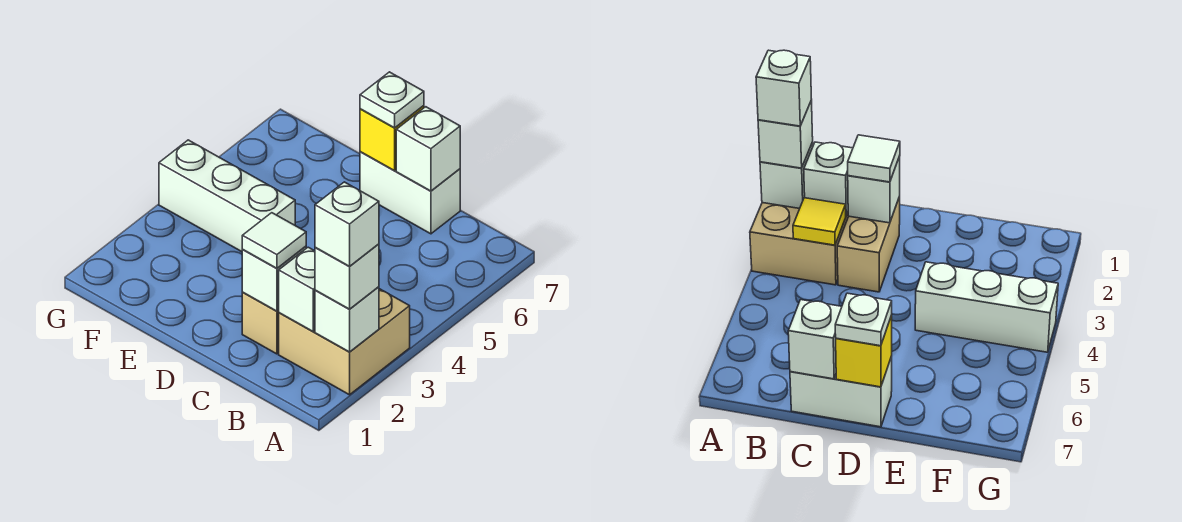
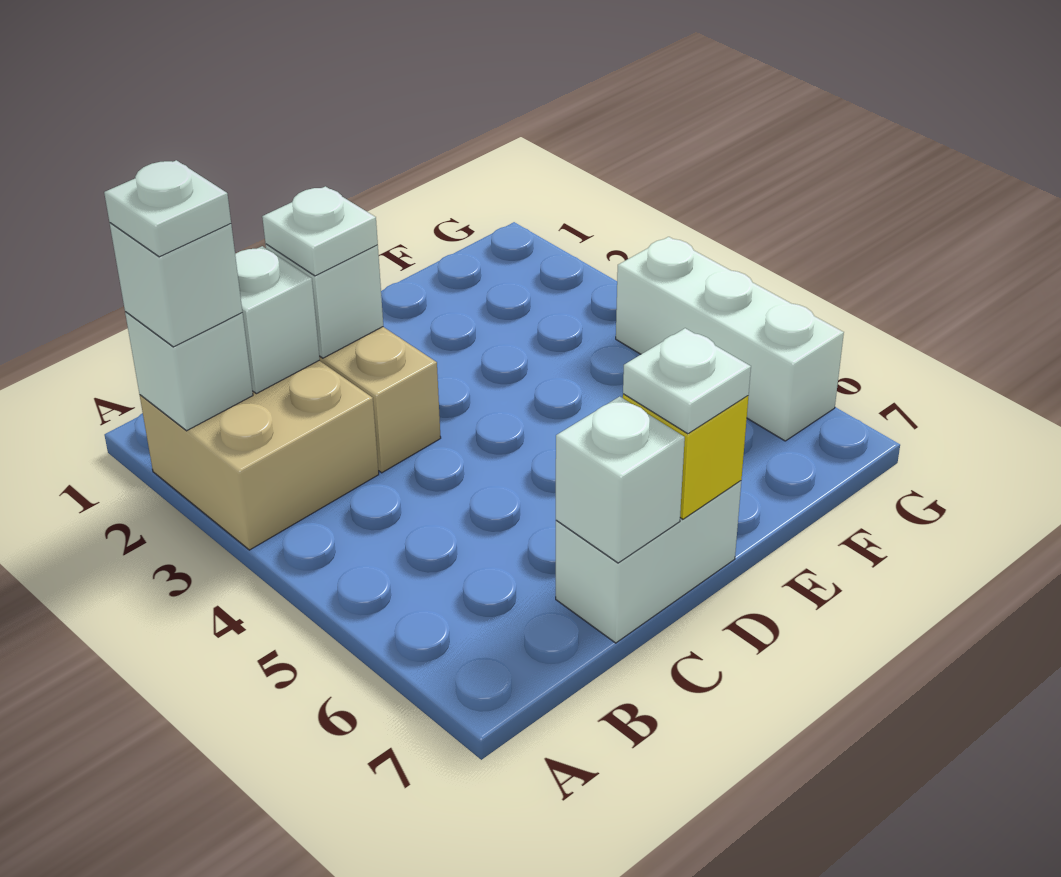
white 1x1 brick [315,182,379,267] -> white 1x1 plate [104,160,231,257]
yellow 1x1 tile [793,198,846,245] -> none
white 1x1 tile [242,213,306,268] -> white 1x1 plate [262,186,378,276]
white 1x3 brick [159,140,295,252] -> white 1x3 brick turned to [616,237,844,441]

